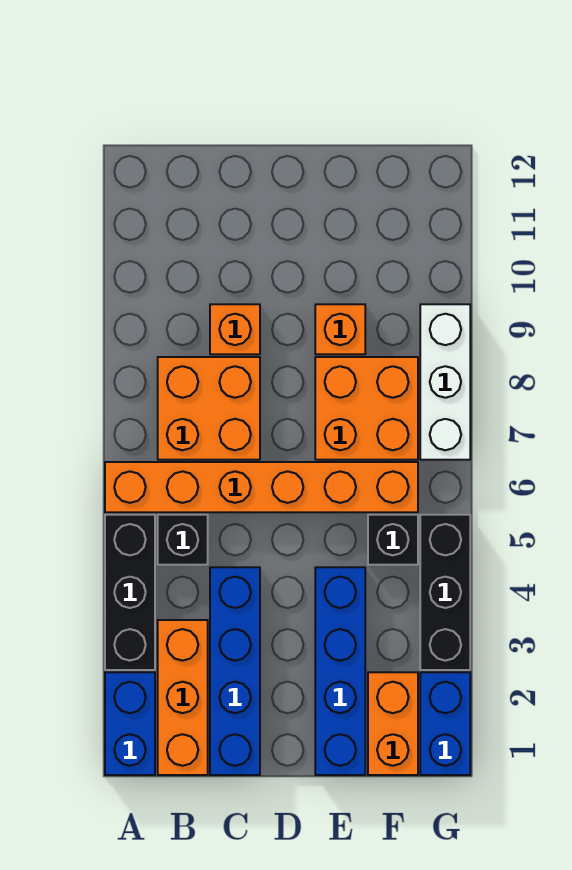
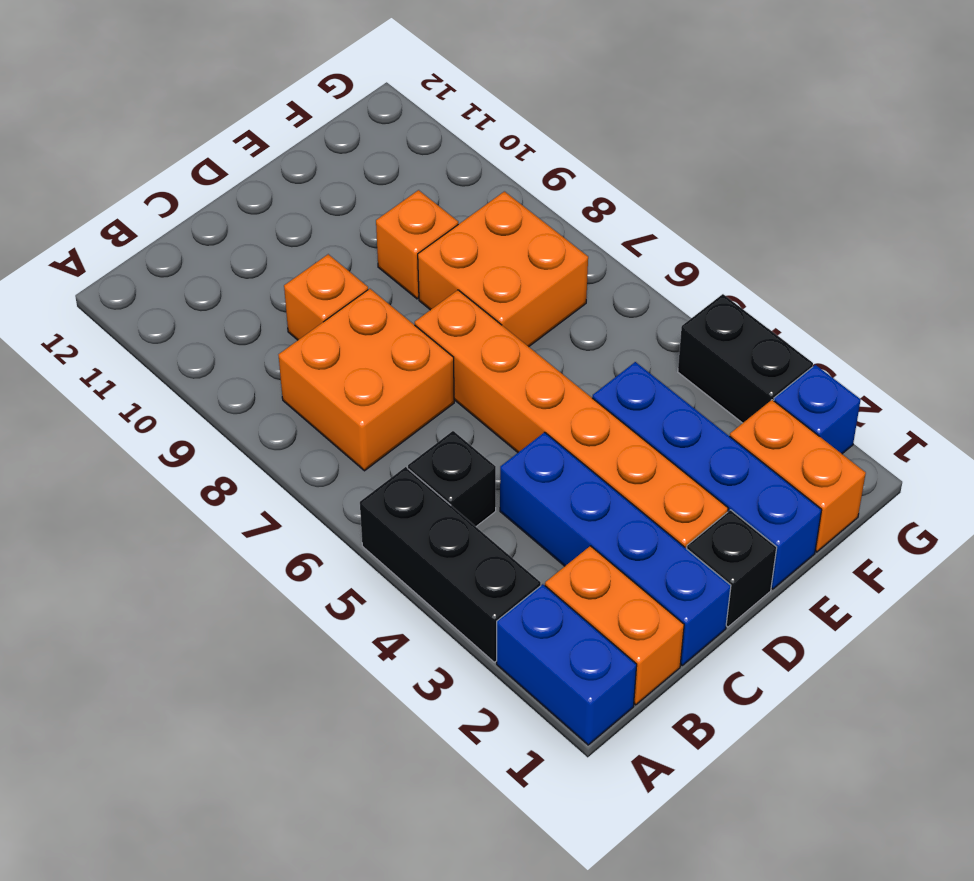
orange 1x6 brick [105,462,418,512] -> orange 1x6 brick turned to [415,290,728,549]
orange 1x3 brick [158,620,208,775] -> orange 1x2 brick [545,546,684,705]
black 1x1 brick [368,515,418,565] -> black 1x1 brick moved to [687,510,777,627]
blue 1x2 brick [420,672,470,775] -> blue 1x1 brick [774,365,861,454]
black 1x3 brick [420,515,470,670] -> black 1x2 brick [678,294,813,423]
white 1x3 brick [420,304,470,460] -> none

